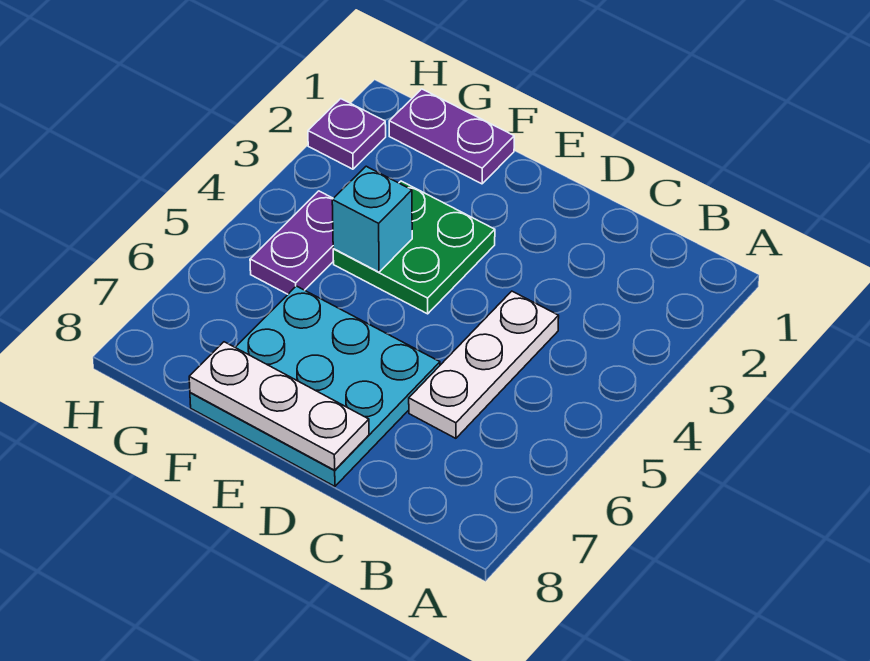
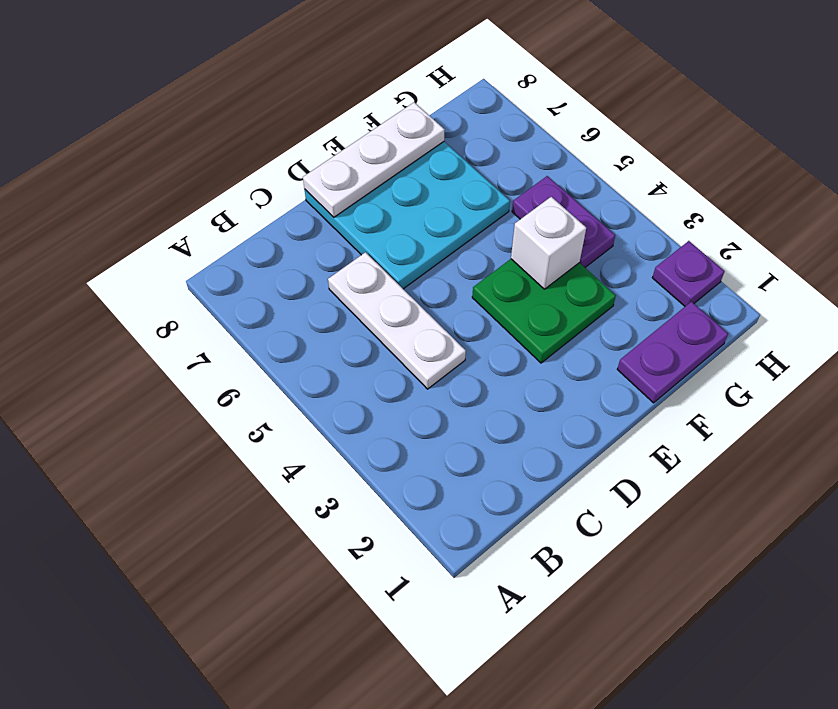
cyan 1x1 brick [332,166,412,272] -> white 1x1 brick [511,197,586,289]

